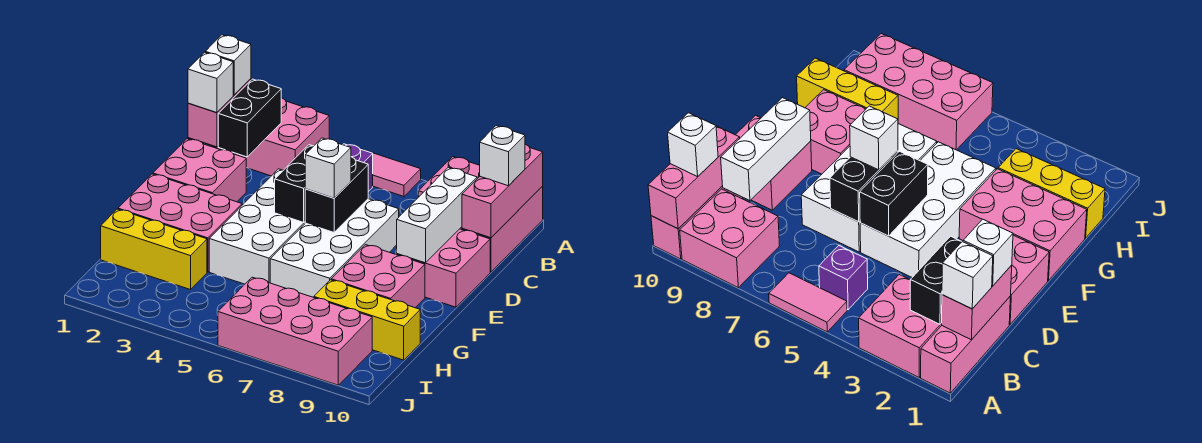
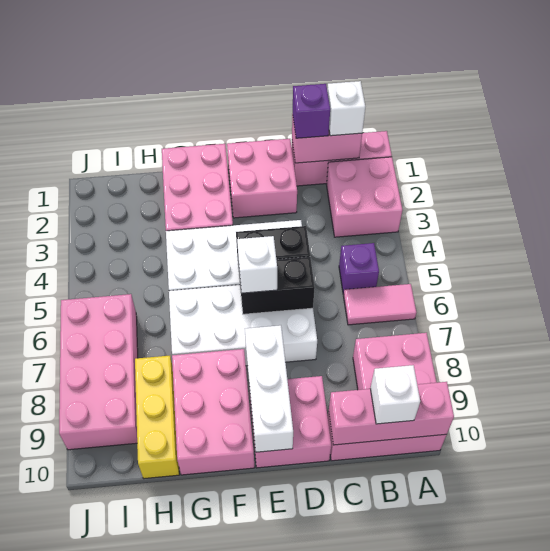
pink 1x2 tile [361,149,421,196] -> pink 1x2 tile turned to [344,284,416,325]
black 1x2 brick [218,79,281,157] -> none
white 1x1 brick [188,52,233,113] -> purple 1x1 brick [293,84,330,138]
white 1x3 brick [397,167,477,263] -> white 1x3 brick turned to [245,325,293,452]
pink 2x2 brick [331,245,425,308] -> pink 2x3 brick [172,349,255,475]
yellow 1x3 brick [101,209,207,290] -> none

